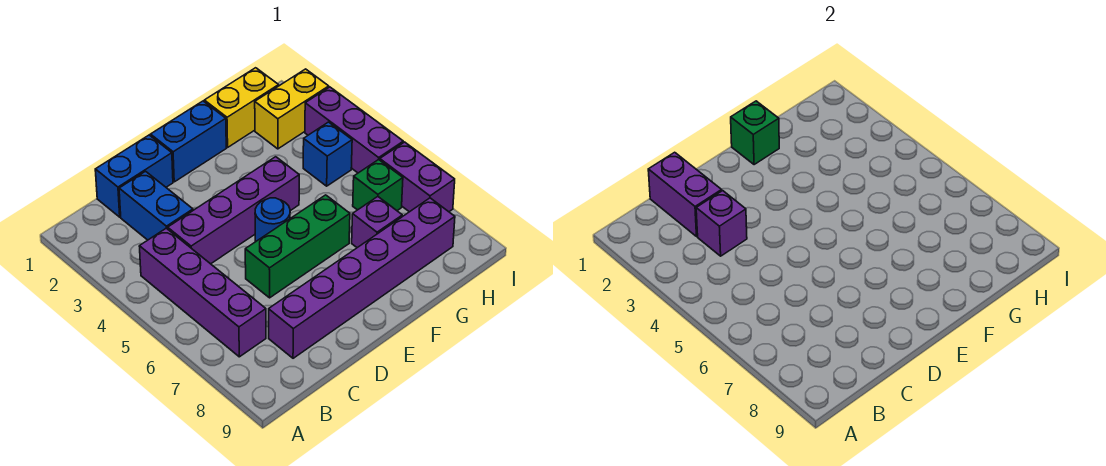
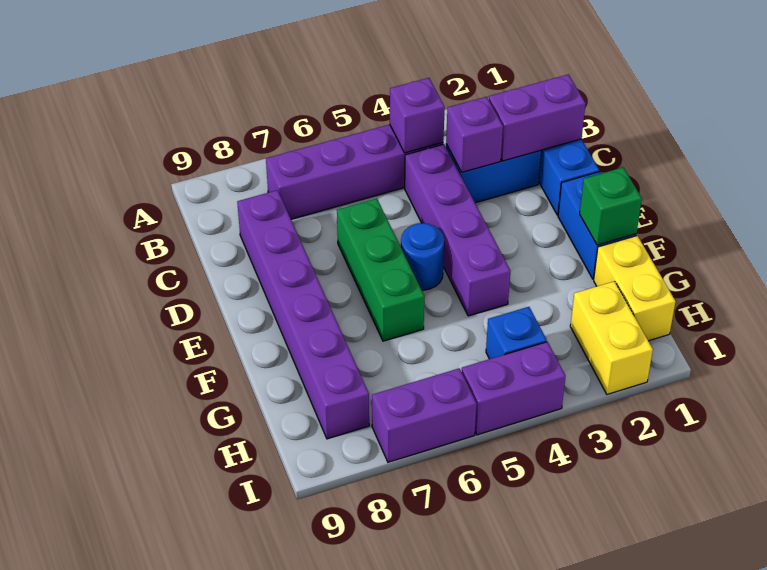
purple 1x1 brick [352,197,402,248] -> purple 1x1 brick moved to [390,78,445,153]
green 1x1 brick [353,160,403,211] -> none
purple 1x3 brick [305,87,403,173] -> purple 1x2 brick [462,342,566,435]

